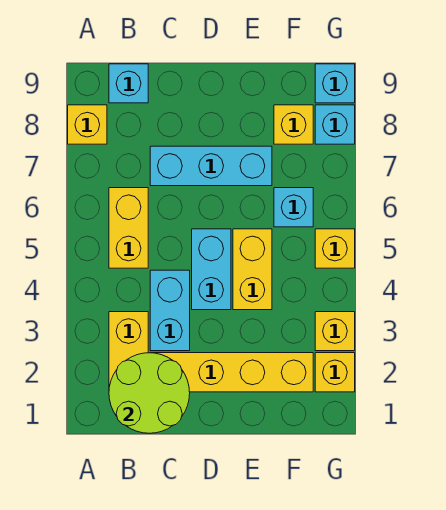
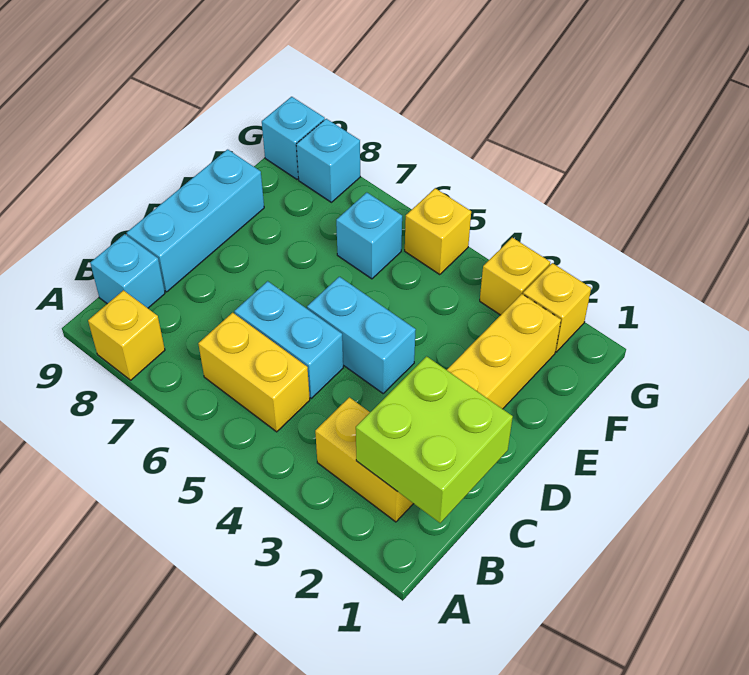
lime 2x2 round brick [109,353,190,433] -> lime 2x2 brick [356,356,513,523]
cyan 1x2 brick [150,270,190,351] -> cyan 1x2 brick moved to [234,281,343,398]
cyan 1x3 brick [150,146,272,186] -> cyan 1x3 brick moved to [127,149,264,292]
yellow 1x2 brick [233,229,272,310] -> none
yellow 1x1 brick [274,105,313,144] -> none

